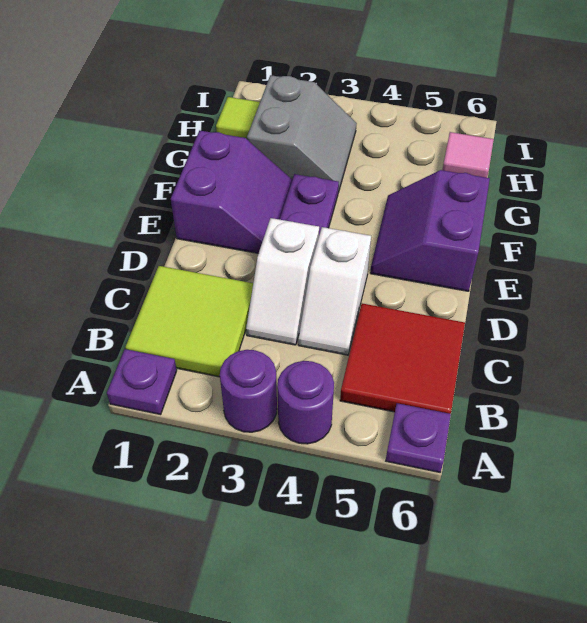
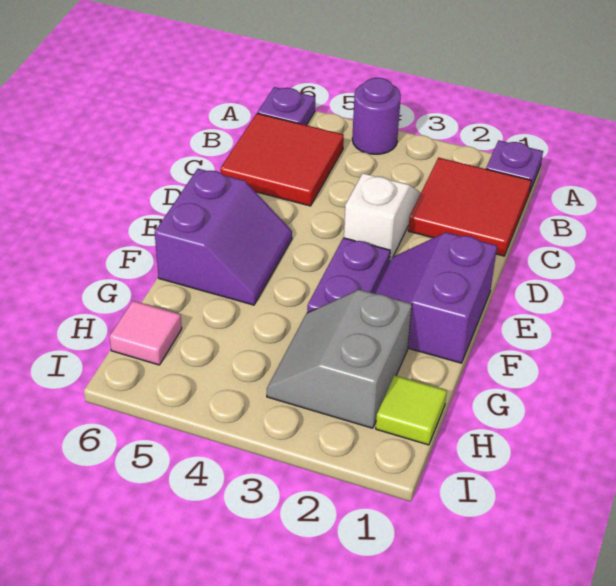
purple 1x1 round brick [220,350,277,432] -> none
lime 2x2 tile [126,266,253,377] -> red 2x2 tile [408,158,532,256]
white 1x2 slope [298,227,371,355] -> none

